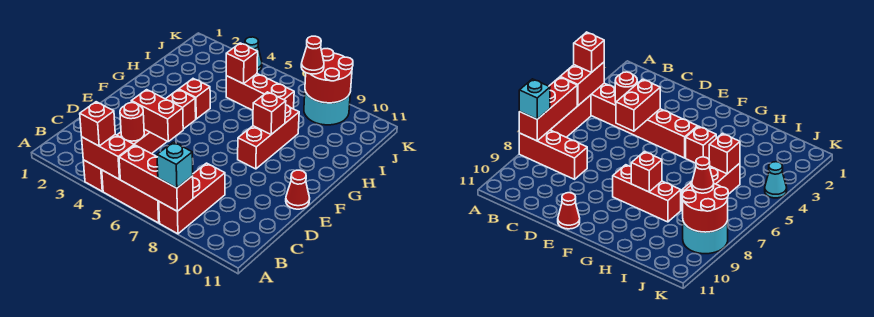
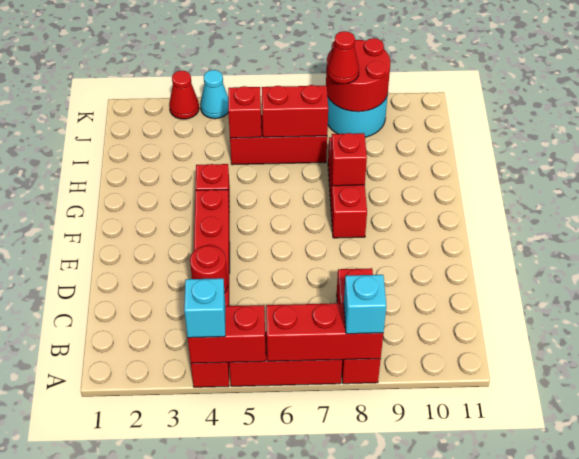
red 1x1 brick [80,102,115,146] -> cyan 1x1 brick [184,278,225,338]
red 1x2 brick [131,90,183,141] -> red 1x2 brick moved to [262,85,328,137]
red 1x1 cone [286,170,310,209] -> red 1x1 cone moved to [169,71,199,119]

